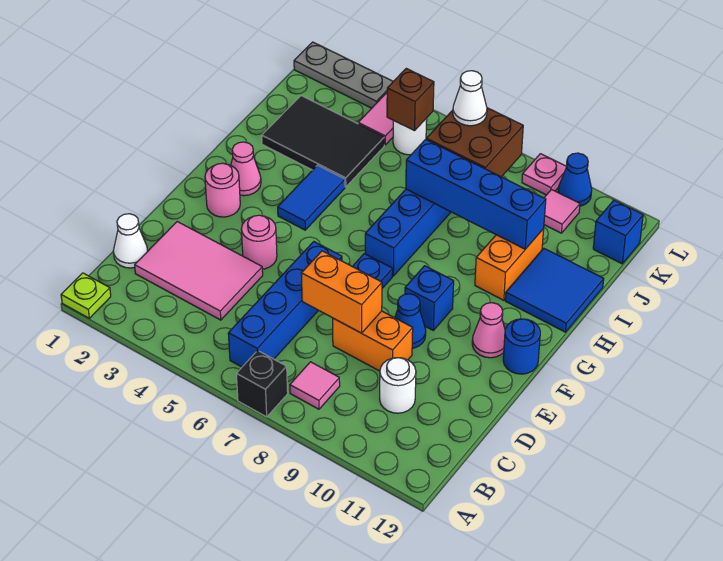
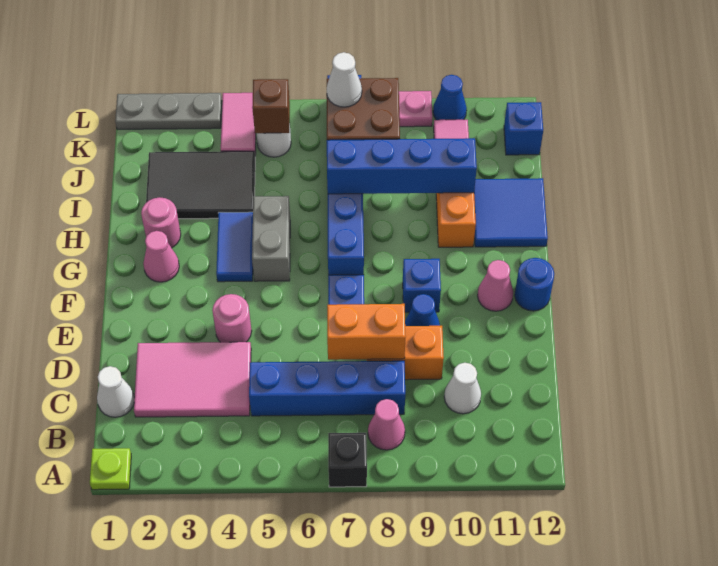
blue 1x4 brick [228,242,342,367] -> blue 1x4 brick turned to [249,361,405,416]
pink 1x1 tile [290,362,340,409] -> pink 1x1 cone [368,399,405,450]
white 1x1 round brick [380,358,416,413] -> white 1x1 cone [444,363,481,414]
pink 1x1 round brick [205,163,240,217] -> pink 1x1 round brick moved to [141,197,181,248]
none -> grey 1x2 brick [252,196,290,281]

